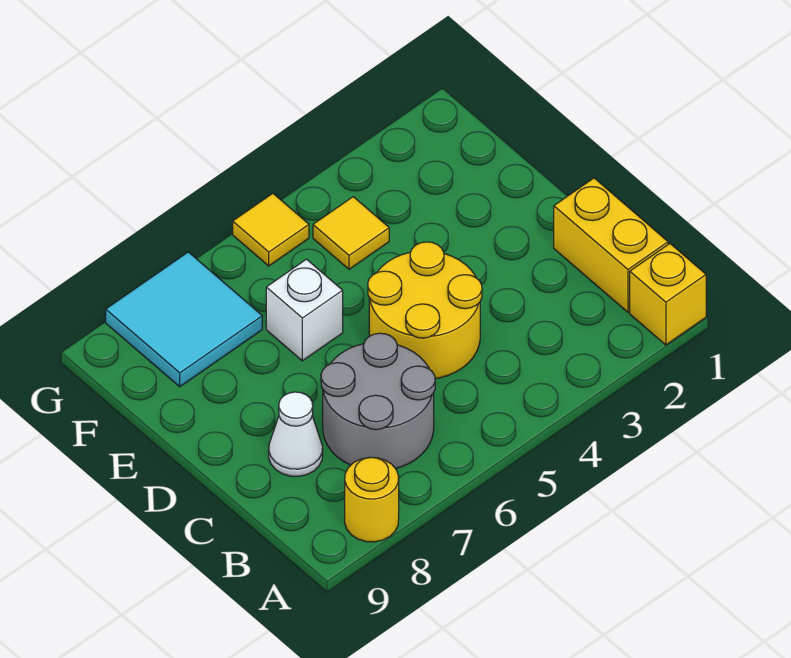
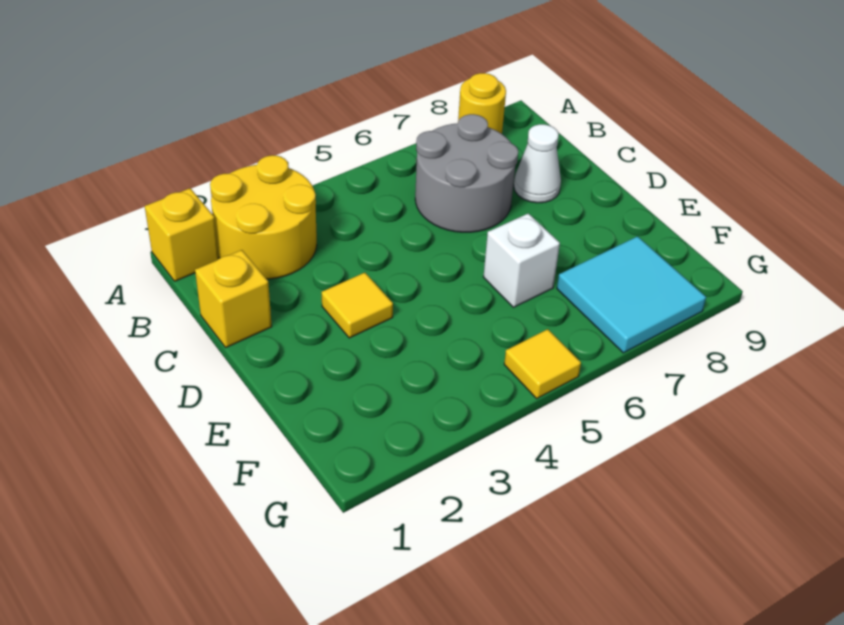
yellow 1x2 brick [554,178,668,312] -> yellow 1x1 brick [195,250,272,347]
yellow 2x2 round brick [368,242,482,379] -> yellow 2x2 round brick moved to [210,155,317,279]
yellow 1x1 tile [313,197,389,269] -> yellow 1x1 tile moved to [322,273,393,338]

